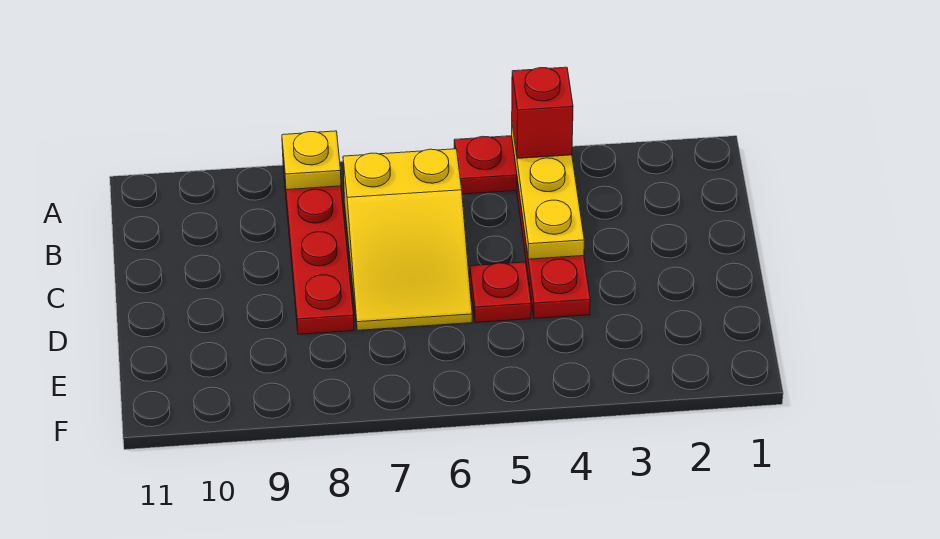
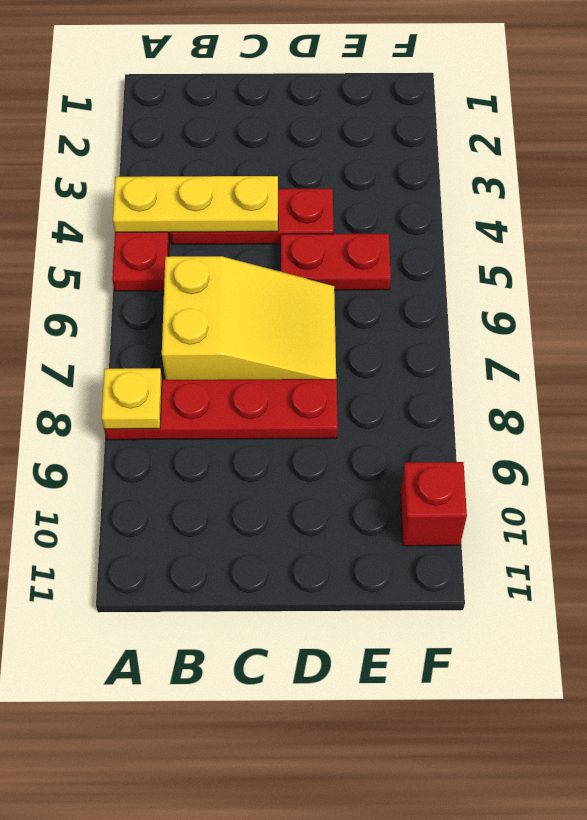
red 1x1 brick [512,67,573,159] -> red 1x1 brick moved to [401,462,467,546]
red 1x1 plate [470,262,531,323] -> red 1x2 plate [281,234,391,290]

